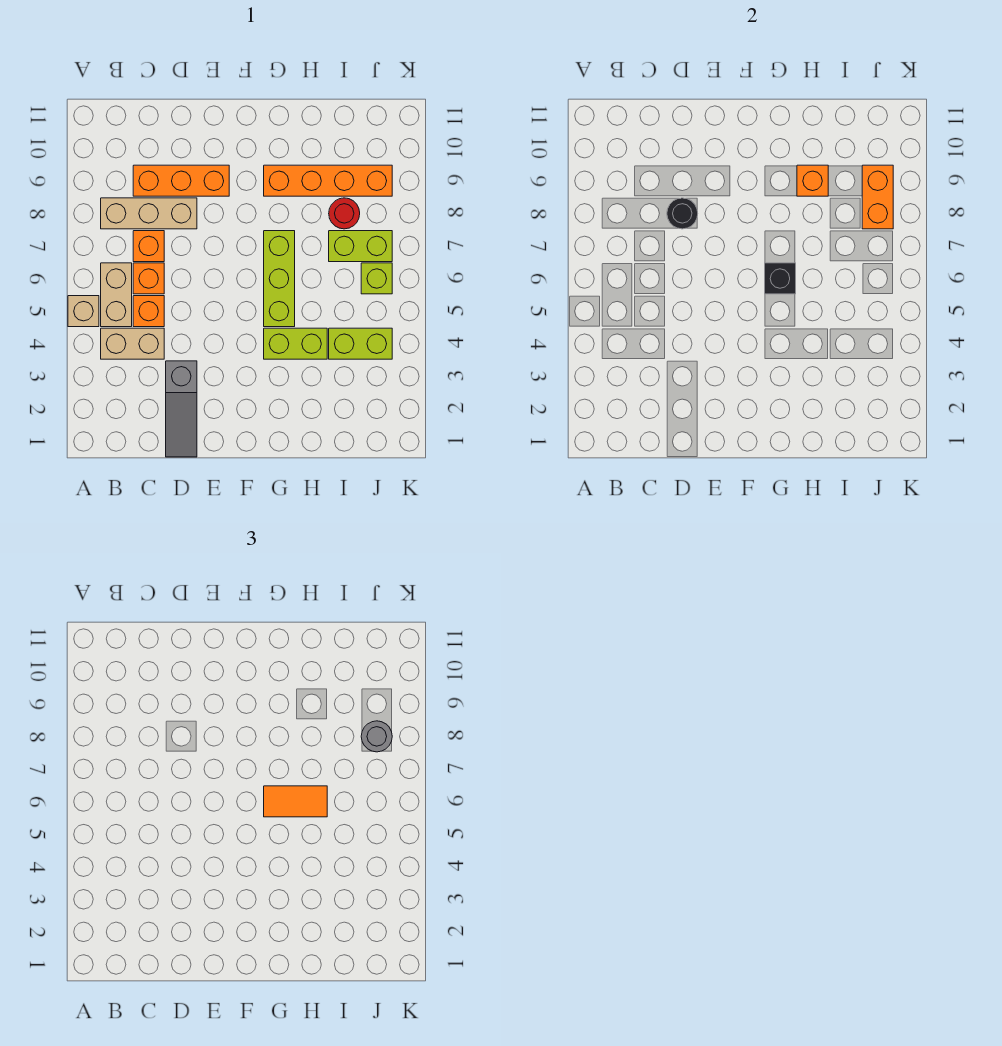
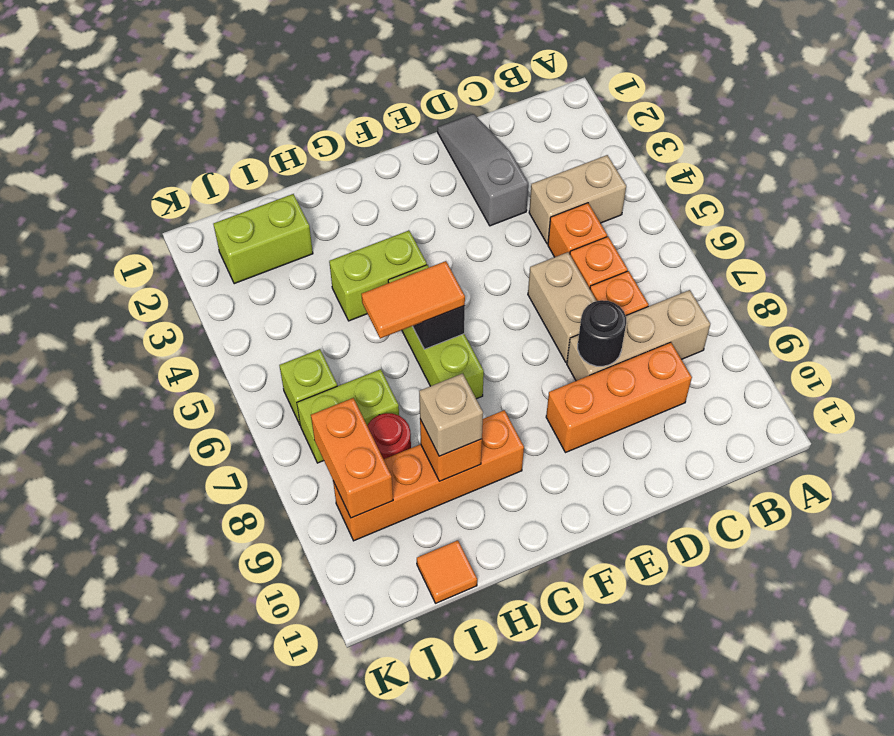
tan 1x1 brick [68,296,99,327] -> tan 1x1 brick moved to [419,373,483,456]
tan 1x2 brick [101,263,132,327] -> tan 1x2 brick moved to [528,252,596,362]
lime 1x2 brick [329,328,392,359] -> lime 1x2 brick moved to [214,194,313,284]
none -> orange 1x1 tile [417,540,477,603]
grey 1x1 round brick [361,721,392,752] -> none

